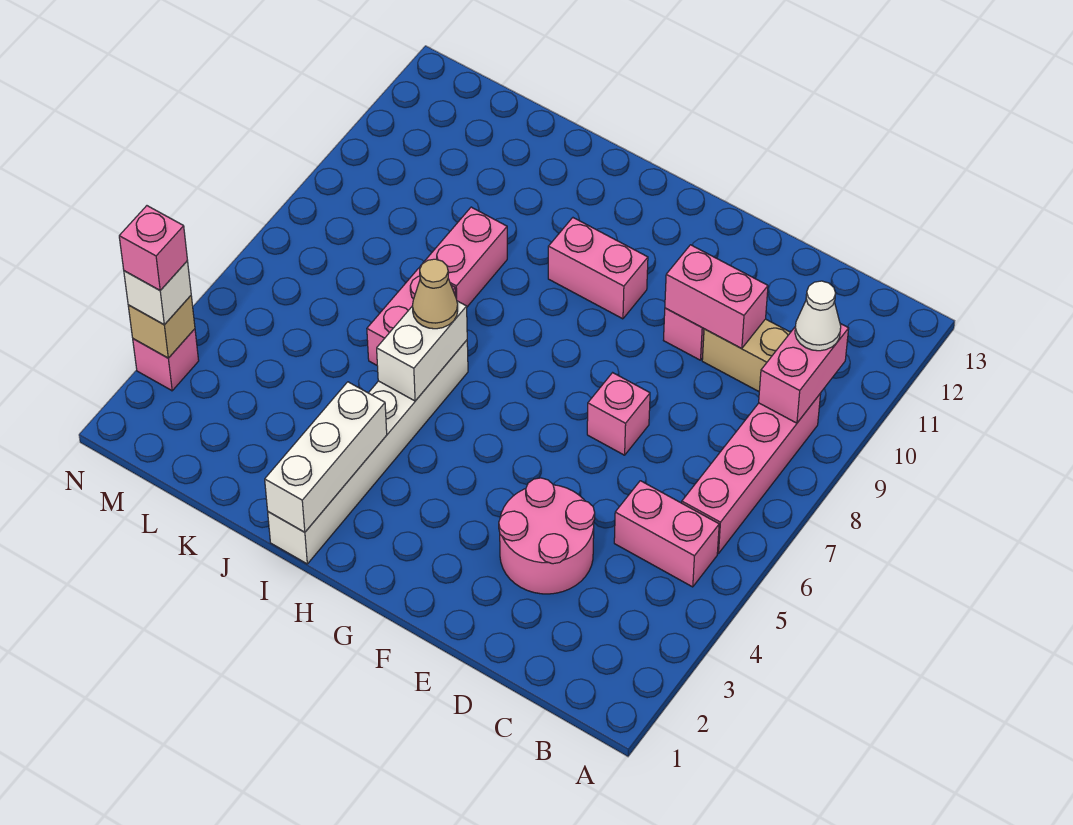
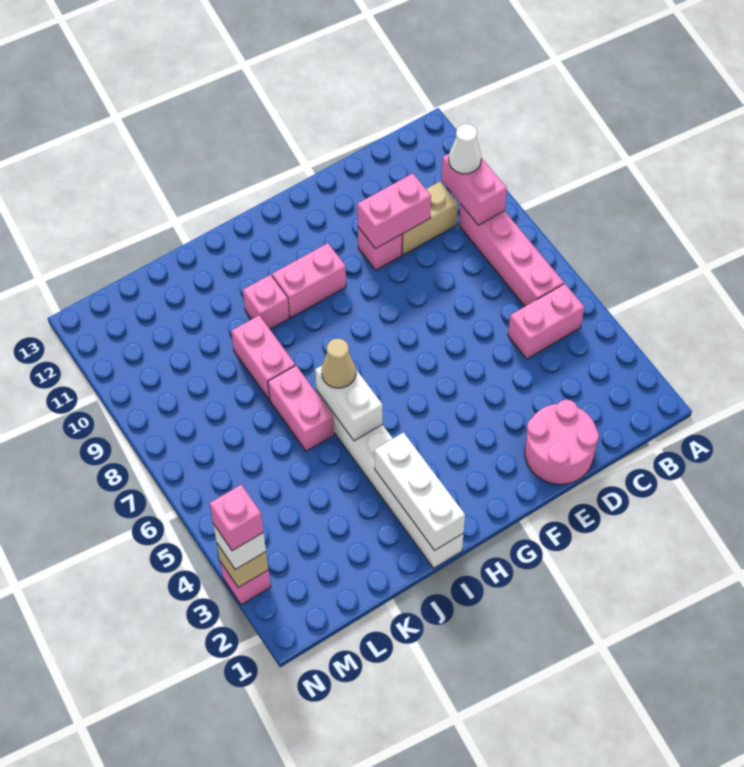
pink 2x2 round brick [499,478,595,594] -> pink 2x2 round brick moved to [525,400,599,484]
pink 1x1 brick [587,373,650,455] -> pink 1x1 brick moved to [243,275,289,329]

